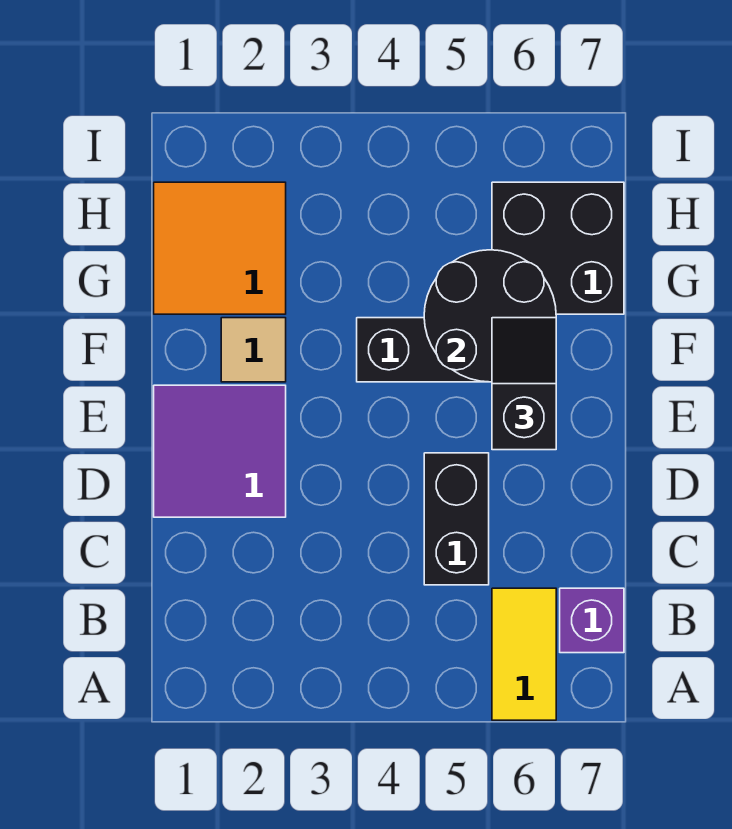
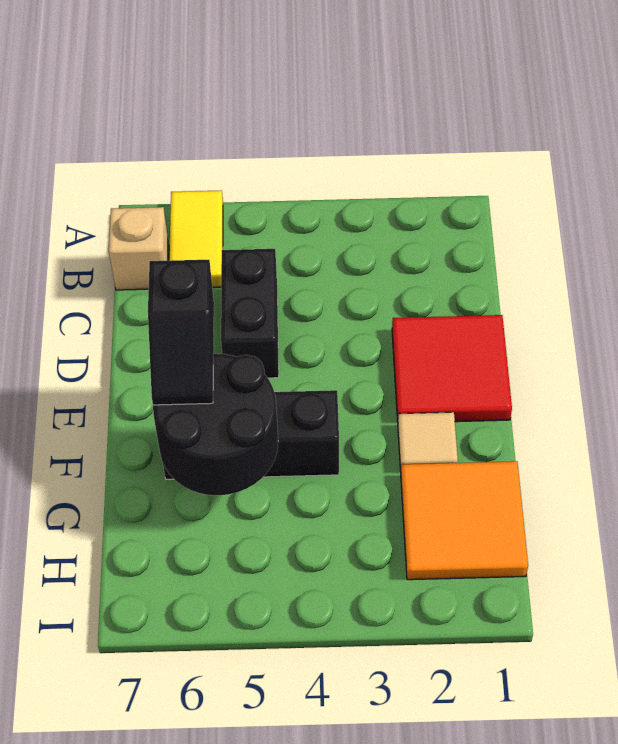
purple 1x1 brick [560,588,624,653] -> tan 1x1 brick [109,207,169,290]
purple 2x2 tile [154,385,286,517] -> red 2x2 tile [392,315,512,422]
black 2x2 brick [492,182,624,314] -> none

